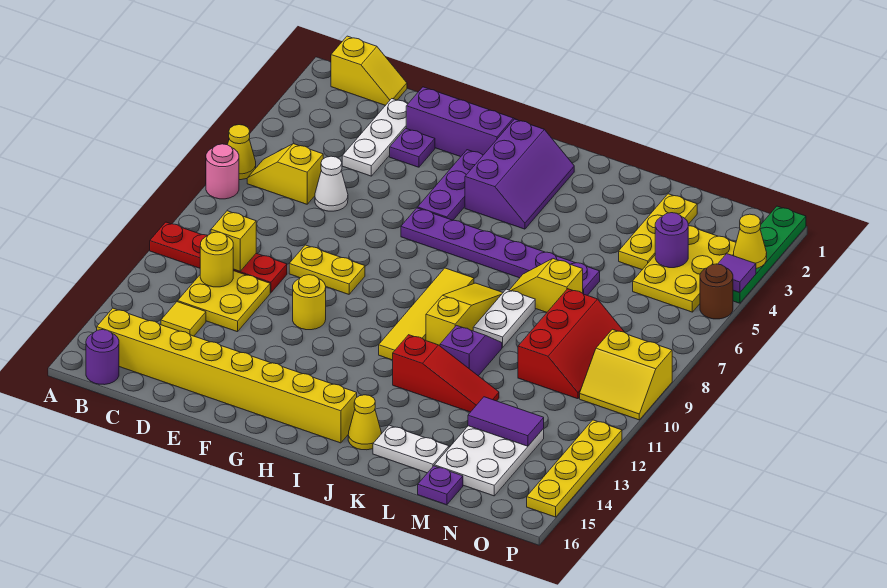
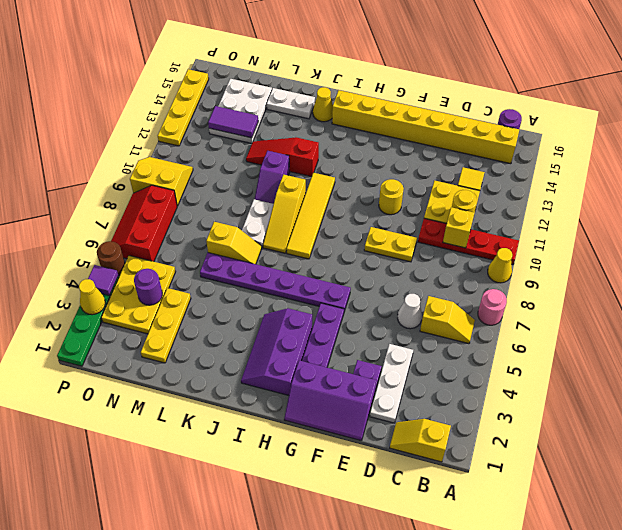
yellow 1x1 cone [228,125,256,180] -> yellow 1x1 cone moved to [488,248,512,283]
red 2x3 slope [518,289,624,399] -> red 2x3 slope moved to [111,185,177,262]
purple 1x1 plate [418,466,463,505] -> none

